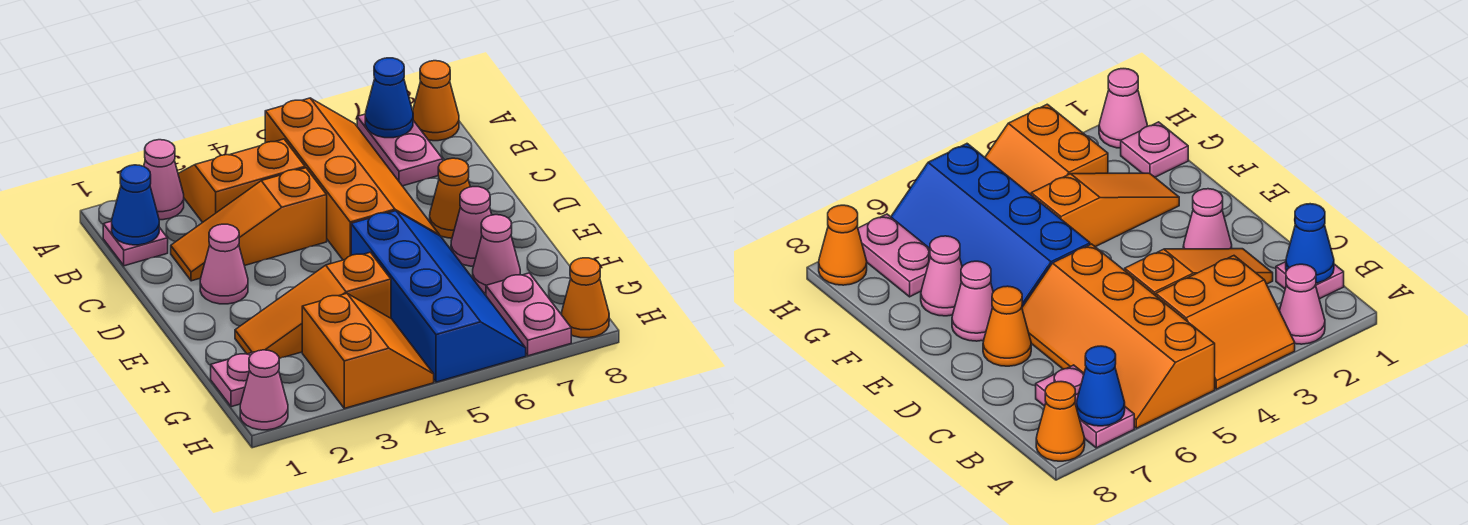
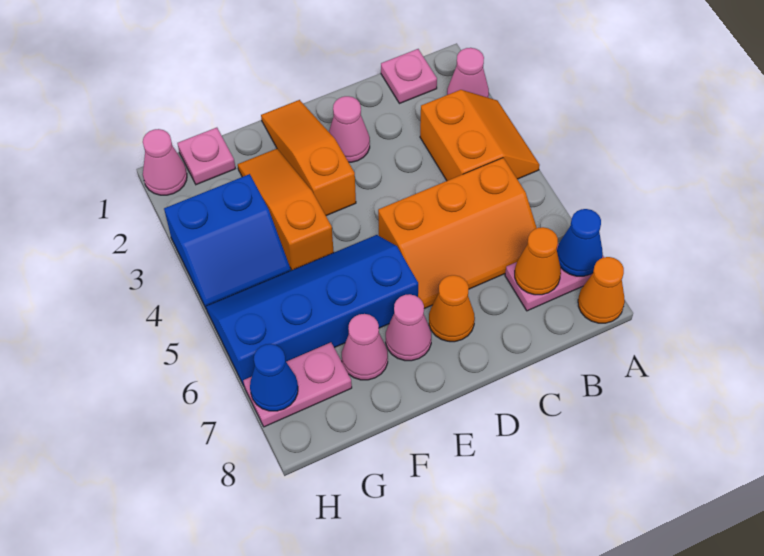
orange 2x4 slope [265,98,440,260] -> orange 2x3 slope [378,158,537,309]
blue 1x1 cone [112,165,159,245] -> blue 1x1 cone moved to [250,344,298,411]
orange 1x3 slope [171,168,327,281] -> orange 1x3 slope moved to [261,100,356,216]
blue 2x4 slope [351,211,526,382] -> blue 2x4 slope turned to [206,235,418,385]
orange 2x2 slope [302,293,434,408] -> blue 2x2 slope [164,174,291,308]
orange 1x1 cone [561,258,609,338] -> orange 1x1 cone moved to [515,227,561,295]

